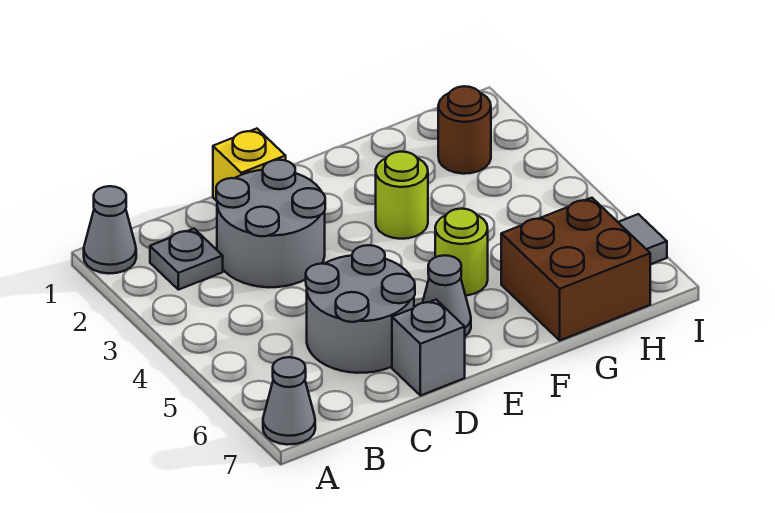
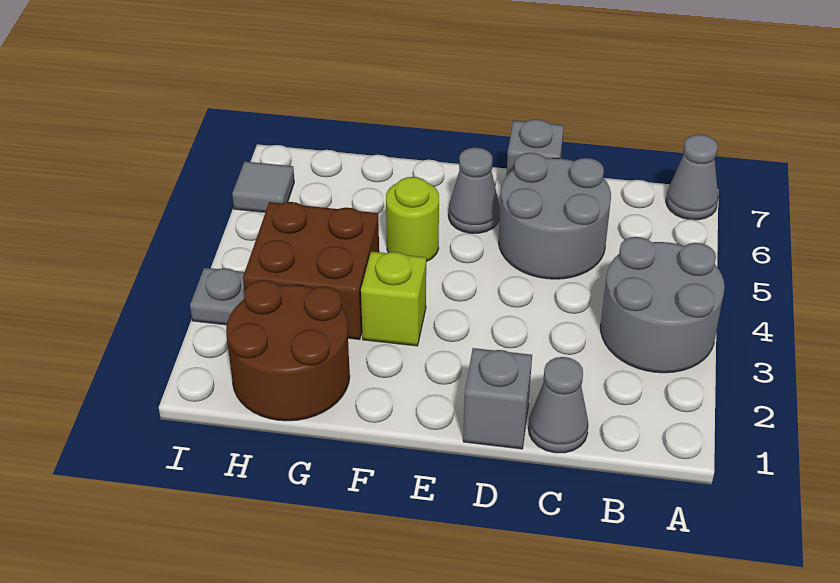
grey 1x1 cone [84,186,136,273] -> grey 1x1 cone moved to [529,357,588,453]
grey 1x1 plate [150,229,223,290] -> grey 1x1 plate moved to [190,268,245,325]
grey 2x2 round brick [216,160,325,287] -> grey 2x2 round brick moved to [601,237,725,373]
yellow 1x1 brick [213,129,286,201] -> grey 1x1 brick [463,348,532,449]
lime 1x1 round brick [376,152,428,239] -> lime 1x1 brick [361,252,426,346]
brown 2x2 brick [501,198,650,340] -> brown 2x2 brick moved to [243,202,379,340]
brown 1x1 round brick [438,86,491,174] -> brown 2x2 round brick [226,280,350,421]

